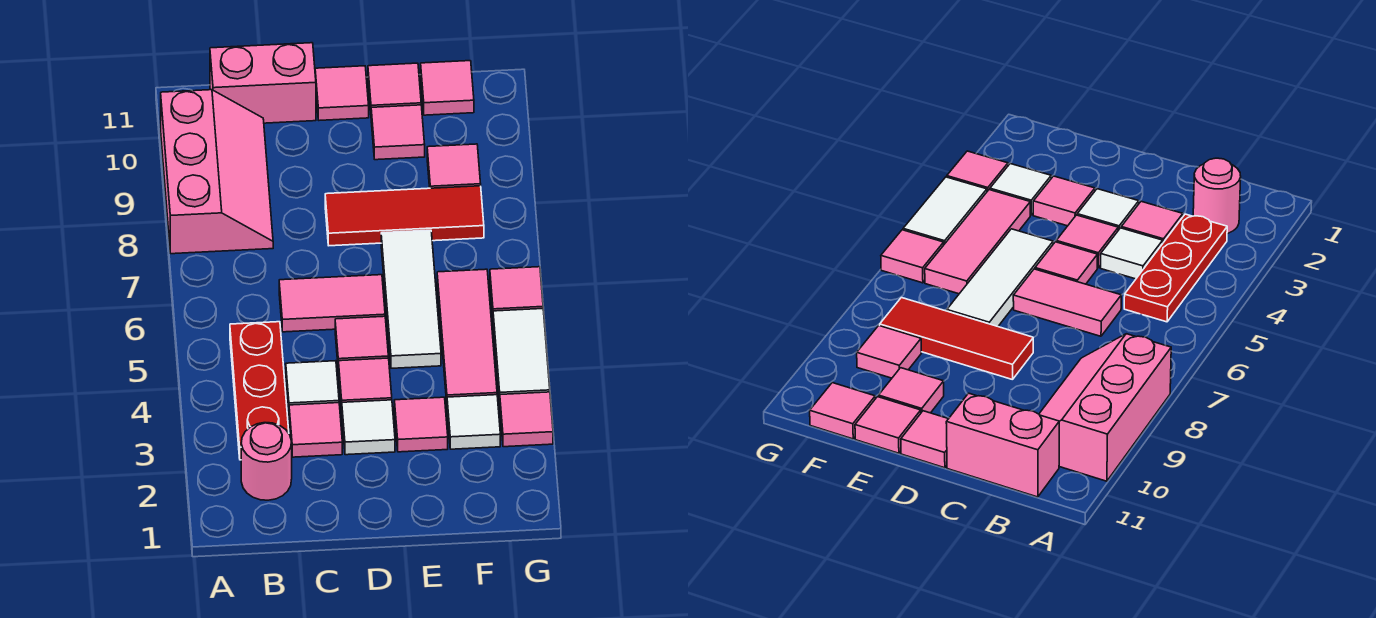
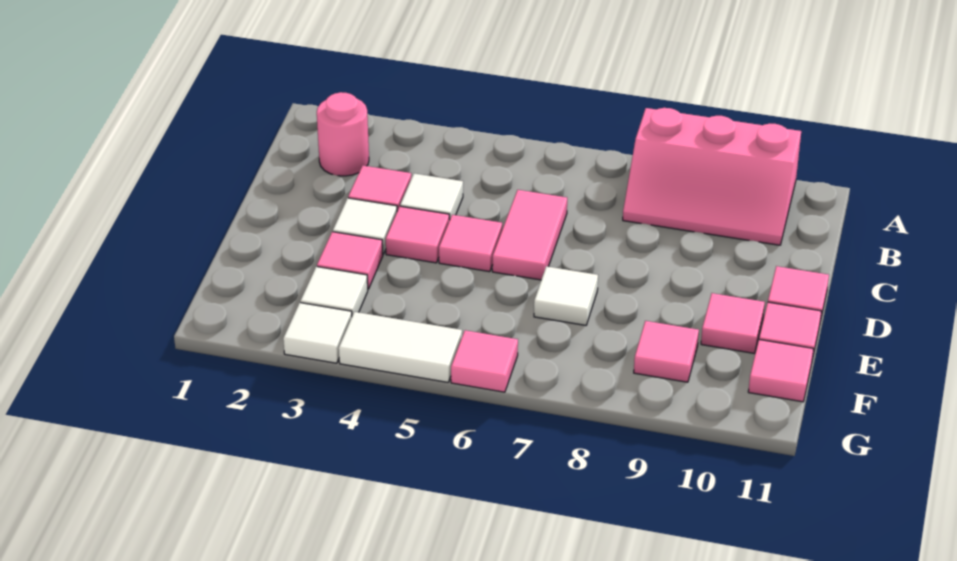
red 1x3 plate [230,322,289,460] -> none
pink 1x2 brick [210,43,316,123] -> none
red 1x3 tile [325,186,484,246] -> none
white 1x3 tile [381,230,441,368] -> white 1x1 tile [534,266,598,325]
pink 1x3 tile [437,269,497,401] -> none
pink 1x1 tile [500,392,553,447] -> white 1x1 tile [283,303,352,363]

